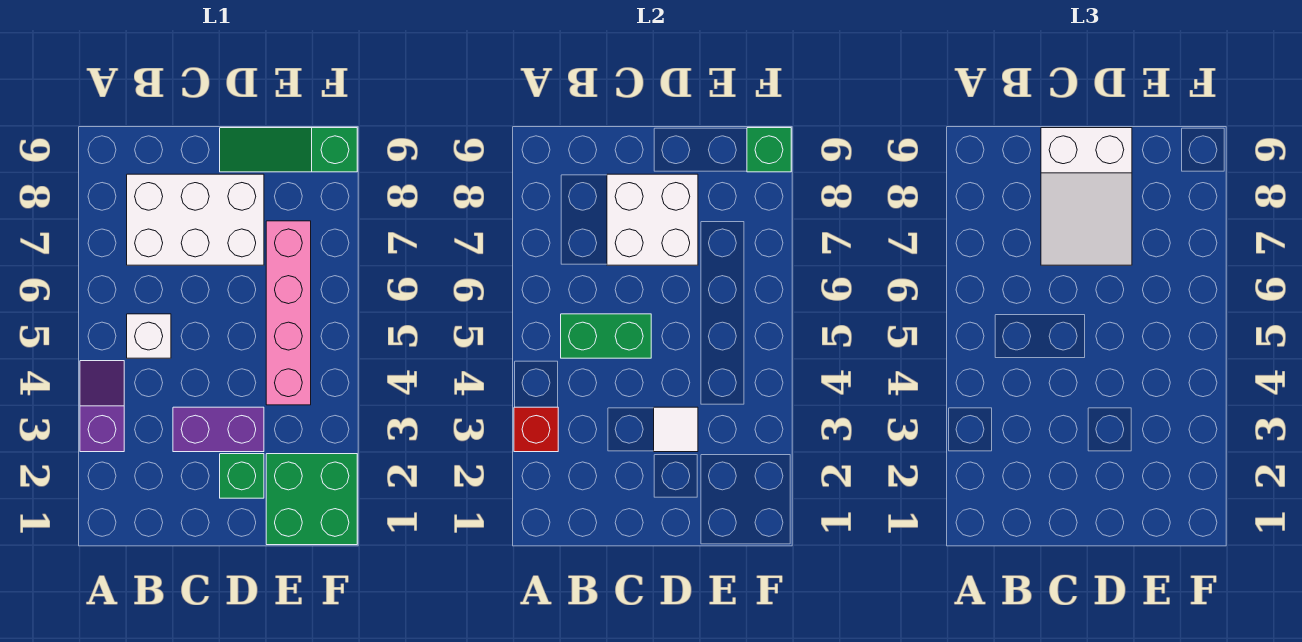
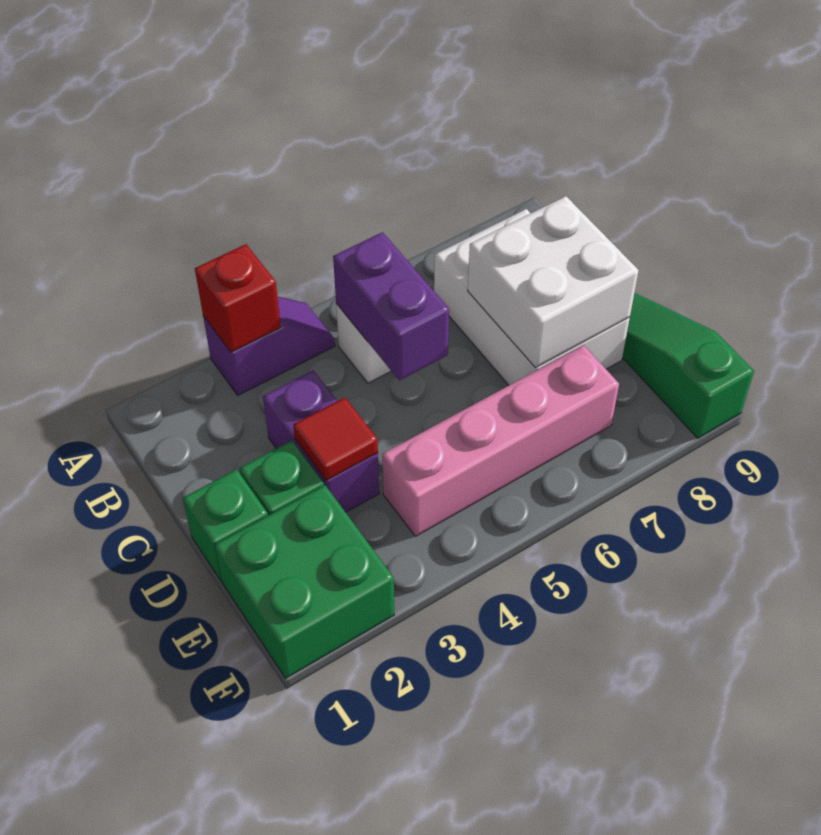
green 1x2 brick [561,314,651,358] -> purple 1x2 brick [333,232,449,380]
white 2x3 slope [1041,128,1132,265] -> none
white 1x1 tile [654,407,698,452] -> red 1x1 tile [293,397,378,481]
green 1x1 brick [747,128,791,172] -> green 1x1 brick moved to [183,469,268,581]

